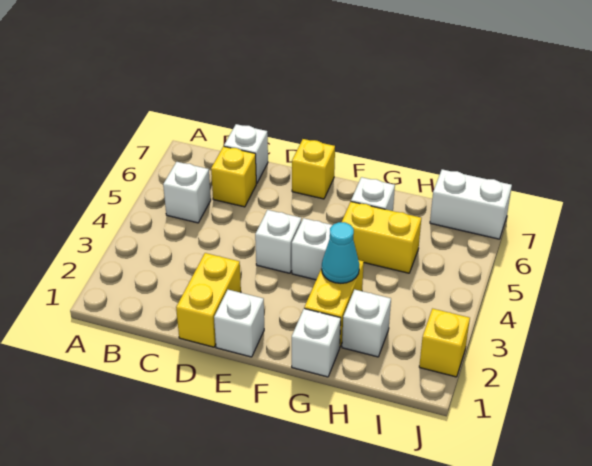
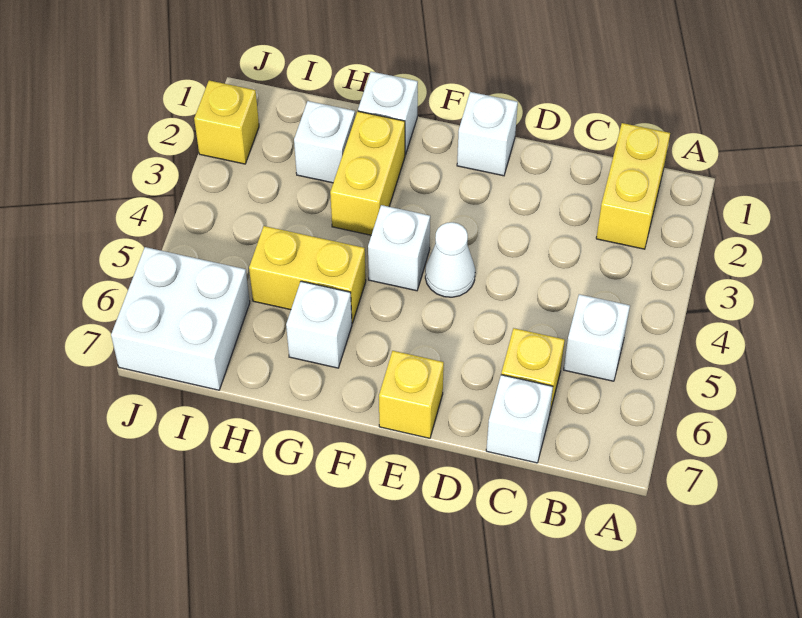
yellow 1x2 brick [176,253,241,347] -> yellow 1x2 brick moved to [596,123,670,249]
white 1x1 brick [255,210,301,273] -> white 1x1 cone [425,222,475,297]
cyan 1x1 cone [322,222,359,283] -> none
white 1x2 brick [430,169,512,239] -> white 2x2 brick [111,247,250,390]

